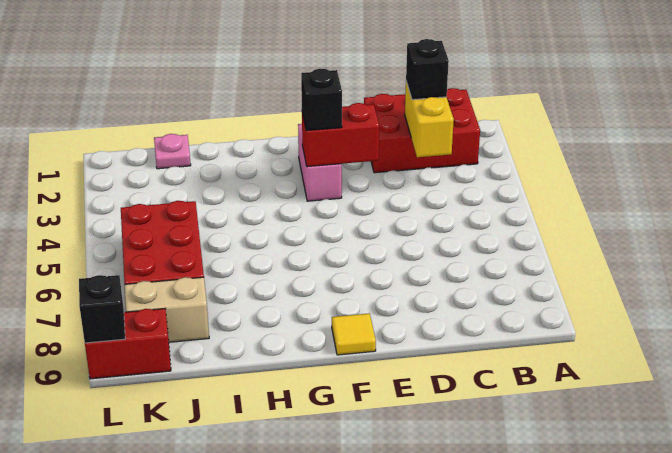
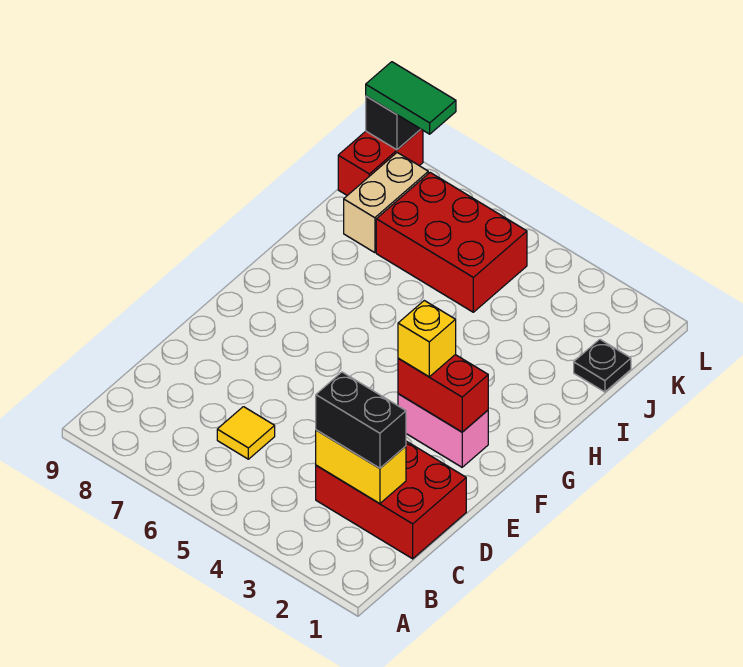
red 2x3 brick [364,88,480,173] -> red 2x3 brick turned to [316,441,466,559]
black 1x1 brick [406,39,449,100] -> black 1x2 brick [316,372,406,468]
red 1x2 brick [302,103,379,167] -> red 1x2 brick turned to [398,355,488,432]
black 1x1 brick [301,69,342,131] -> yellow 1x1 brick [398,301,456,377]
yellow 1x1 tile [332,313,376,355] -> yellow 1x1 tile moved to [217,407,275,459]
pink 1x1 plate [154,134,191,169] -> black 1x1 plate [574,339,631,392]
none -> green 1x2 tile [366,62,456,134]

